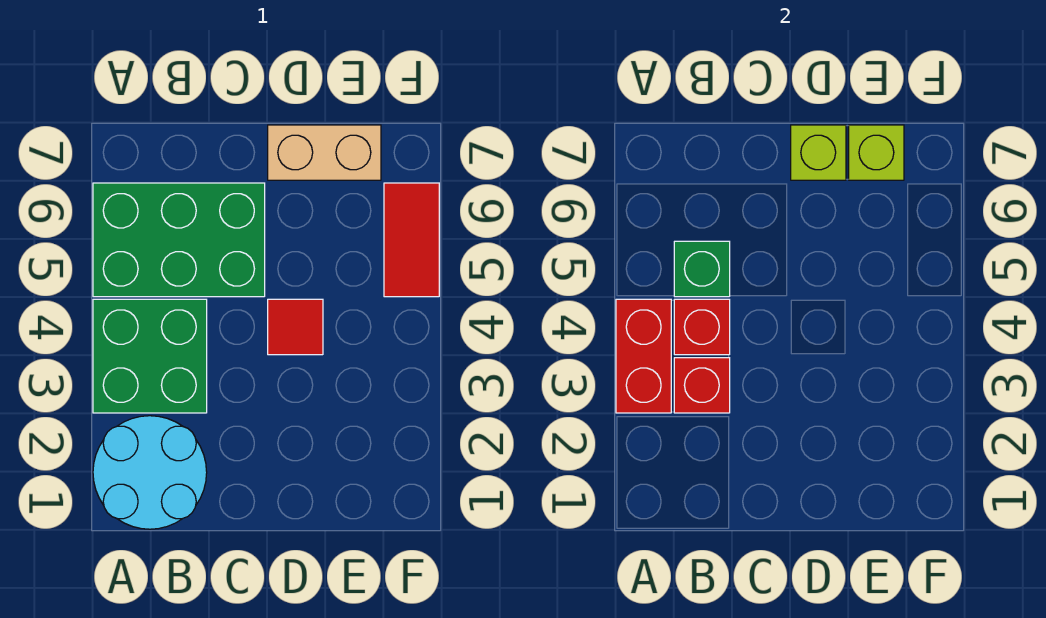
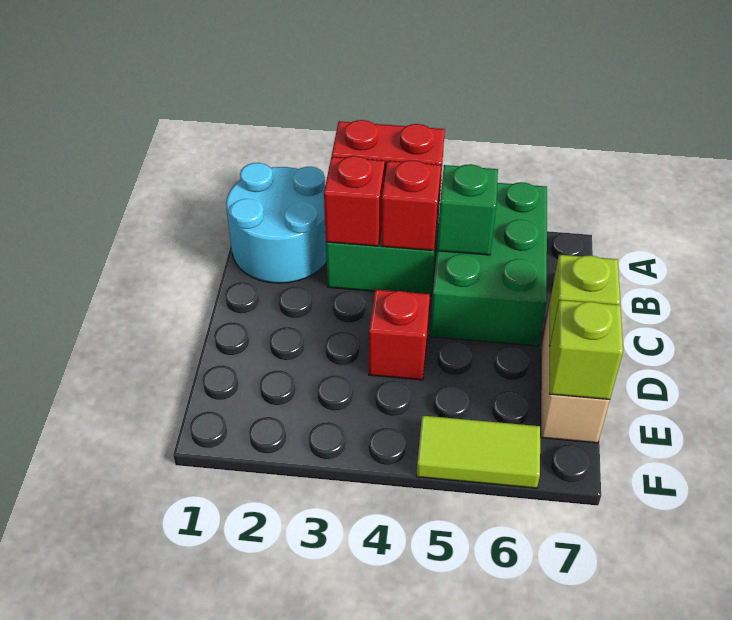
red 1x1 tile [268,299,323,355] -> red 1x1 brick [369,290,430,380]
red 1x2 tile [384,183,439,297] -> lime 1x2 tile [416,416,540,488]

